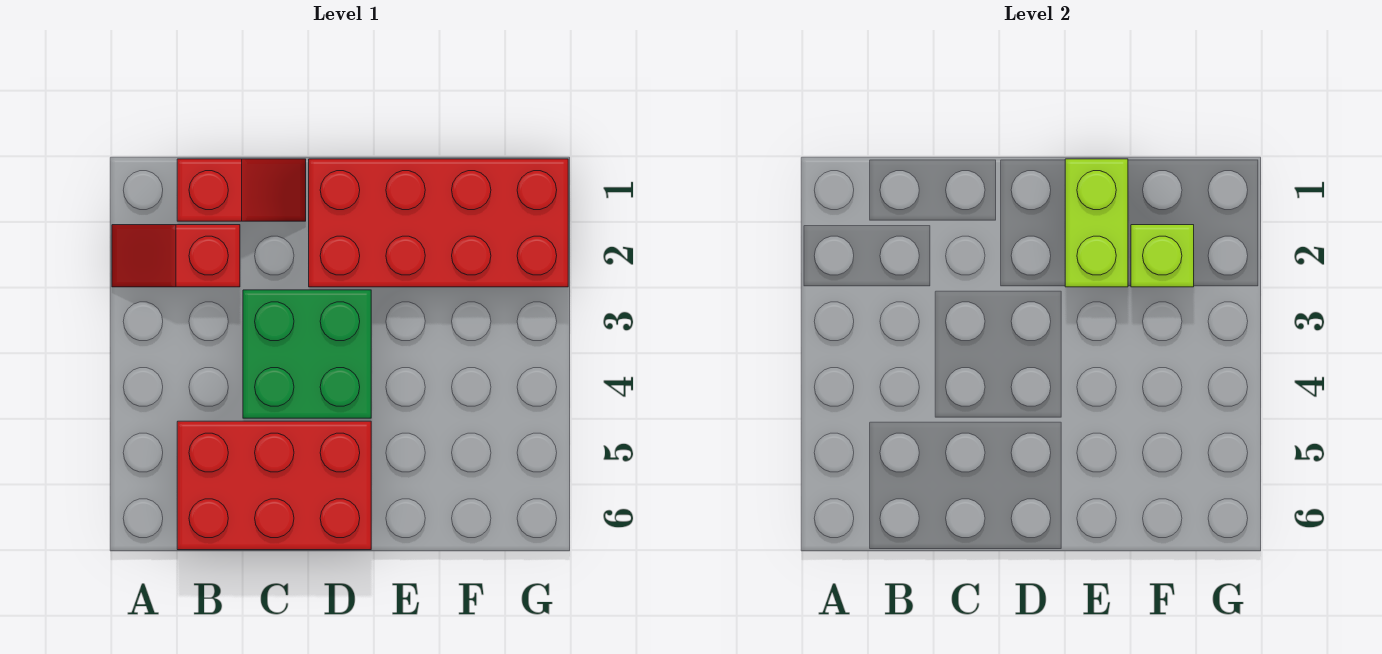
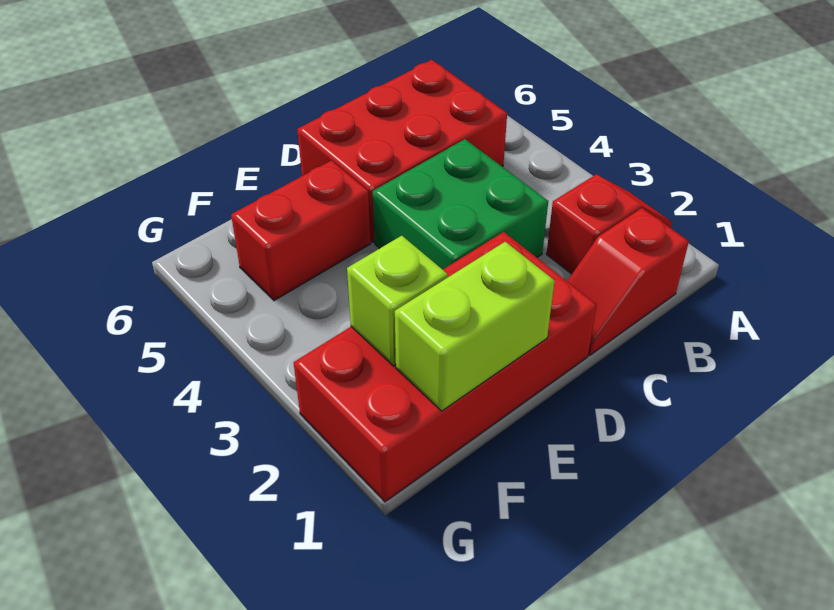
lime 1x2 brick [1065,159,1128,287] -> lime 1x2 brick turned to [395,242,555,411]
none -> red 1x2 brick [231,161,371,301]

